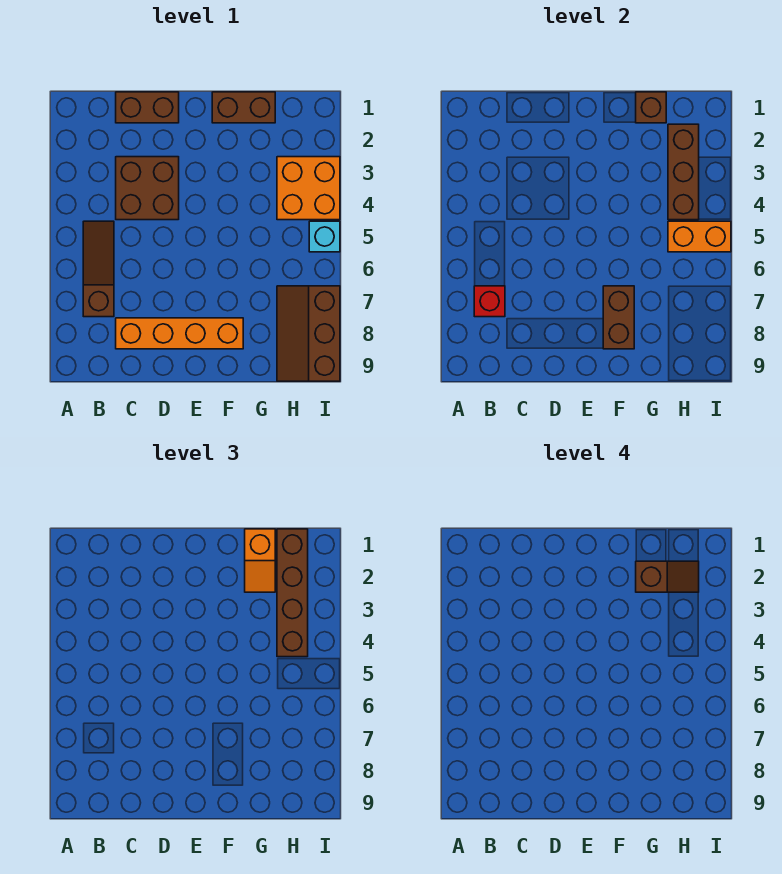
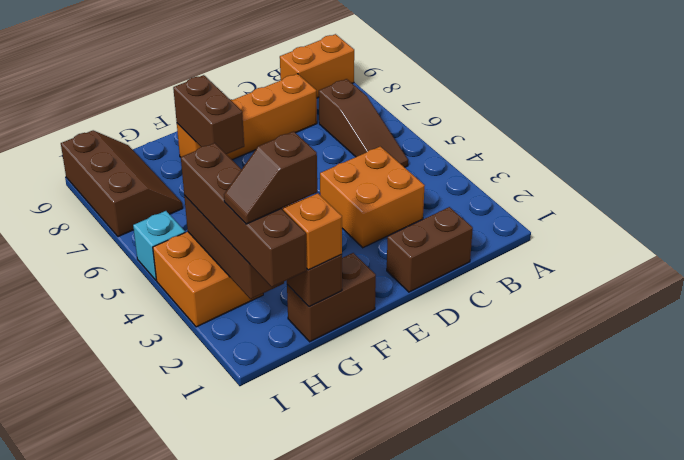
red 1x1 brick [474,286,505,317] -> none
brown 2x2 brick [116,157,179,220] -> orange 2x2 brick [320,146,425,248]
orange 1x2 brick [668,221,731,252] -> orange 1x2 brick moved to [280,34,354,98]

